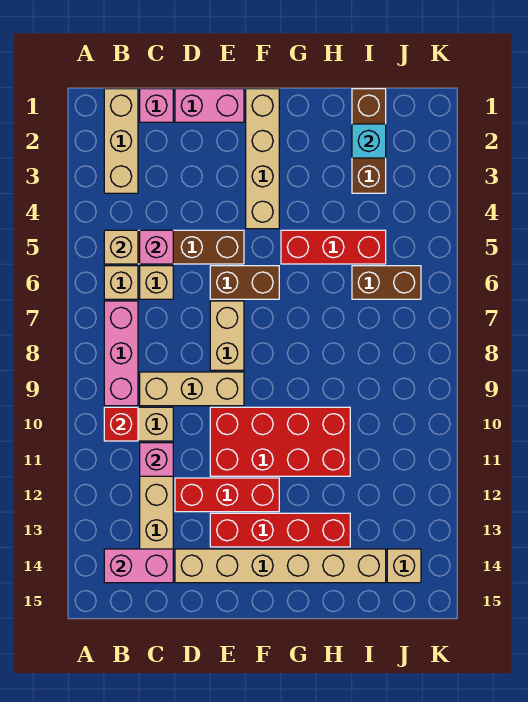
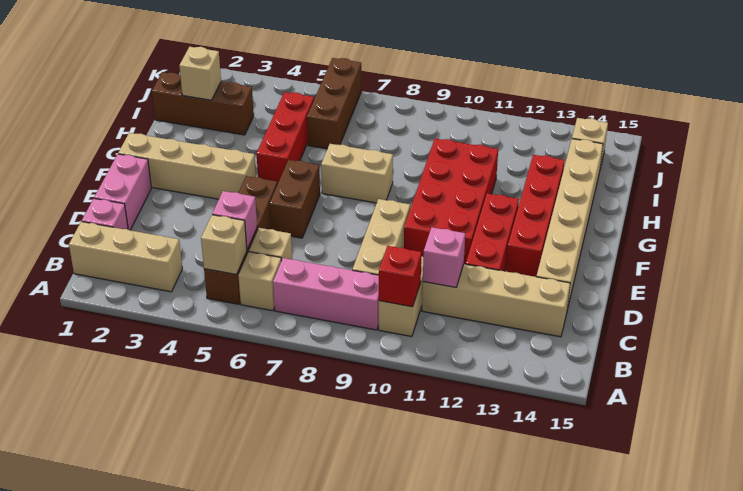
pink 1x2 brick [104,549,173,583] -> none
tan 1x2 brick [210,301,244,370] -> tan 1x2 brick moved to [321,144,393,203]
cyan 1x1 brick [352,124,386,158] -> tan 1x1 brick [179,47,221,100]
brown 1x2 brick [352,266,421,299] -> brown 1x3 brick [307,58,361,149]

